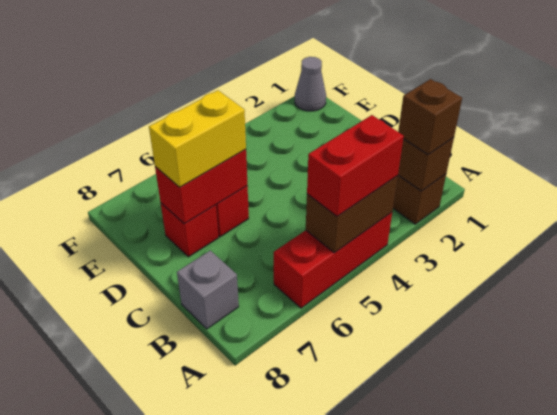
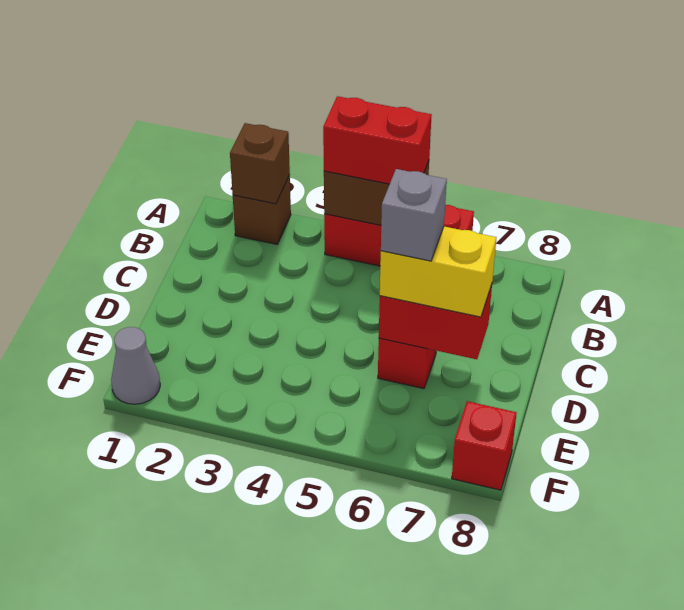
brown 1x1 brick [398,79,462,155] -> none
grey 1x1 brick [177,250,239,329] -> grey 1x1 brick moved to [381,169,447,261]
red 1x1 brick [161,203,219,257] -> red 1x1 brick moved to [452,401,517,490]

